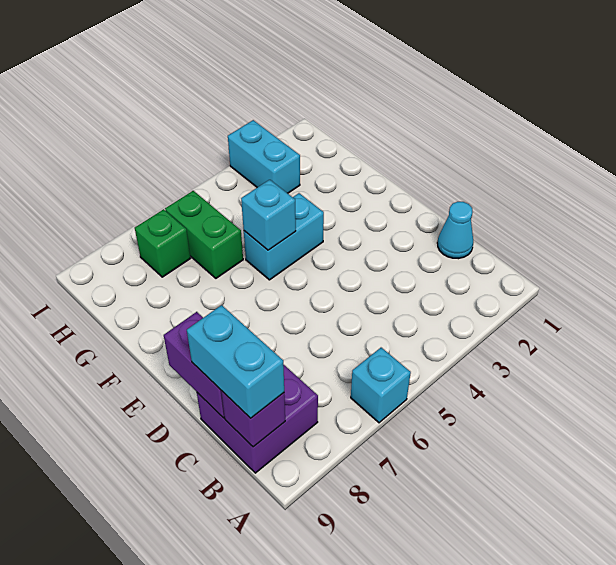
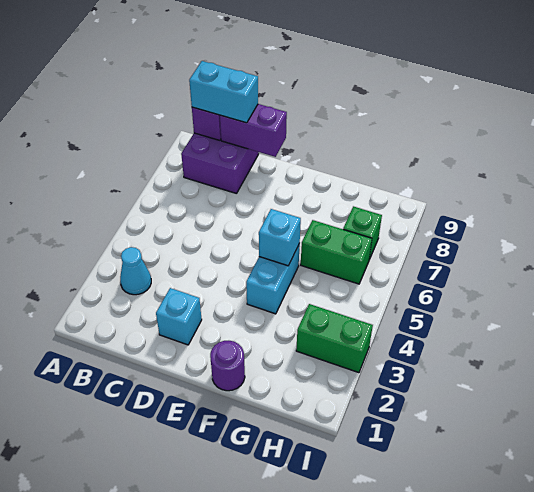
cyan 1x1 brick [351,348,411,423] -> cyan 1x1 brick moved to [156,288,202,345]
cyan 1x1 cone [437,202,473,259] -> cyan 1x1 cone moved to [120,247,151,295]
none -> purple 1x1 round brick [210,341,245,391]
cyan 1x2 brick [228,120,300,193] -> green 1x2 brick [296,304,373,373]

